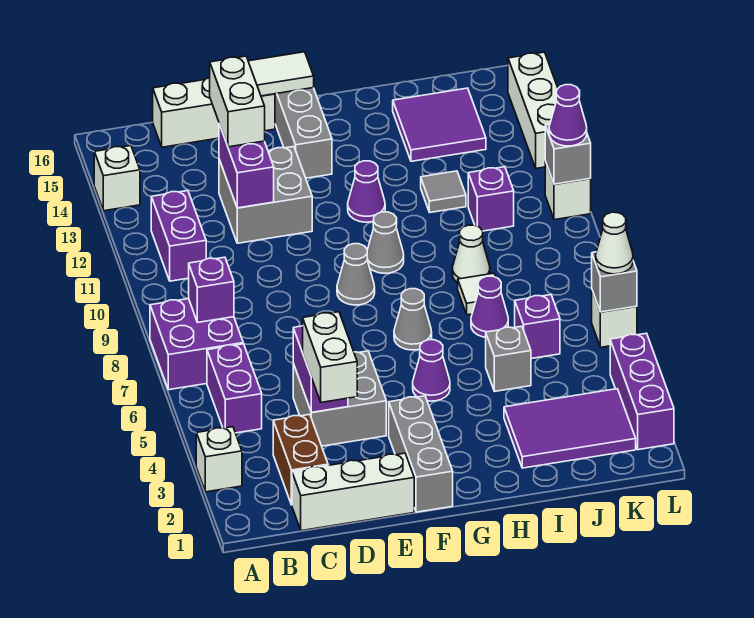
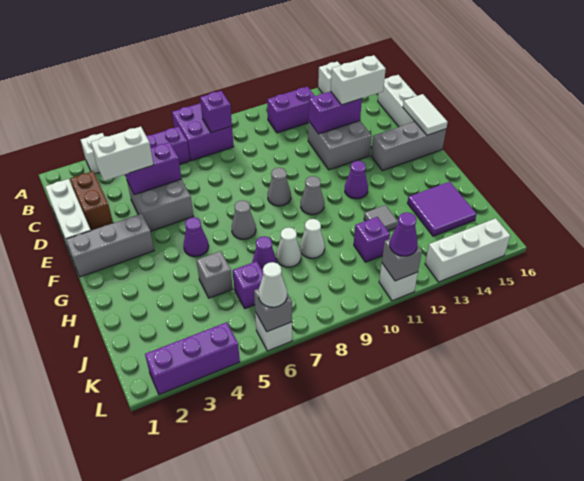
brown 1x2 brick [273,414,328,505] -> brown 1x2 brick turned to [70,171,113,231]
purple 2x3 tile [504,389,636,468] -> none
white 1x1 tile [458,273,503,315] -> white 1x1 cone [276,228,301,267]

